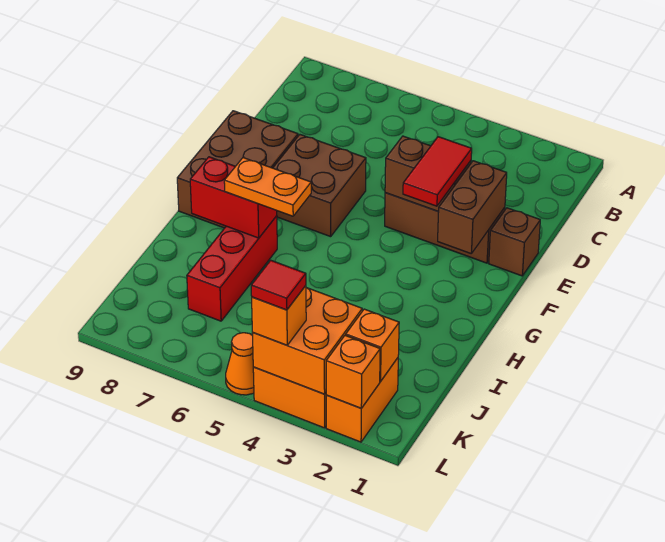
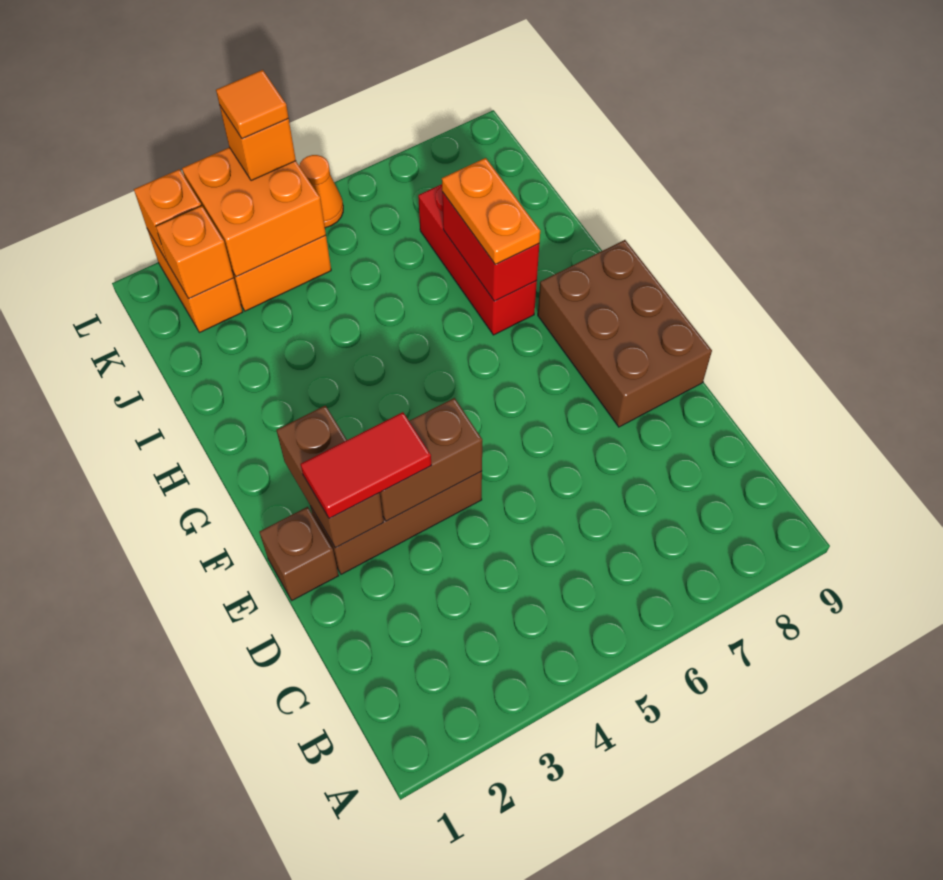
red 1x2 tile [403,137,472,206] -> red 1x2 tile turned to [301,412,431,519]
brown 2x2 brick [273,135,366,237] -> none
orange 1x2 plate [224,158,311,216] -> orange 1x2 plate turned to [442,158,540,265]
red 1x2 brick [190,157,277,238] -> red 1x2 brick turned to [442,192,539,301]
red 1x1 tile [251,260,306,310] -> orange 1x1 tile [216,70,288,139]

